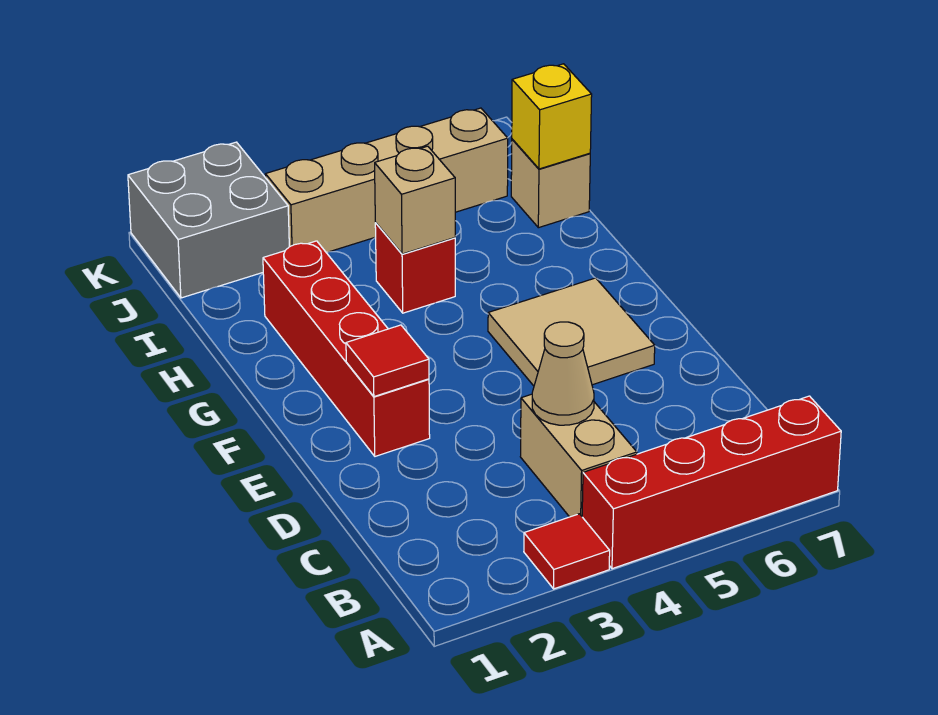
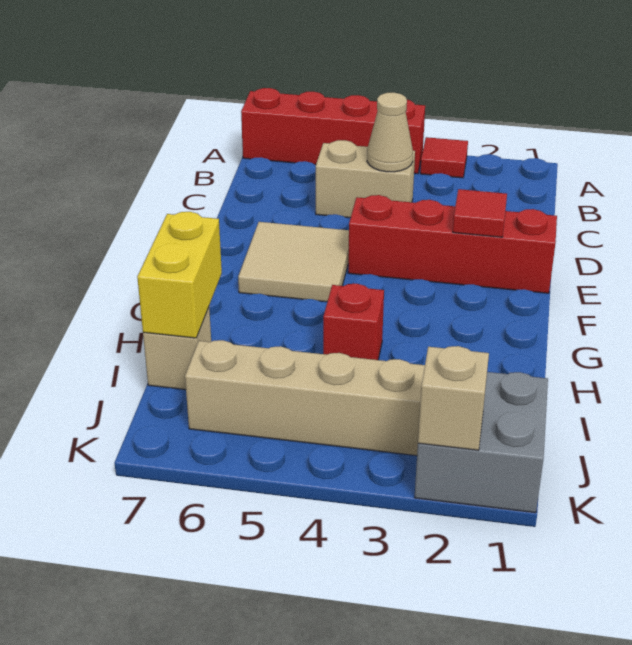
tan 1x2 brick [520,394,637,517] -> tan 1x2 brick turned to [316,140,415,218]
red 1x4 brick [263,241,430,456] -> red 1x4 brick turned to [348,195,557,293]
tan 1x1 brick [375,146,455,254] -> tan 1x1 brick moved to [418,346,489,450]
yellow 1x1 brick [512,64,592,169] -> yellow 1x2 brick [137,212,222,338]

